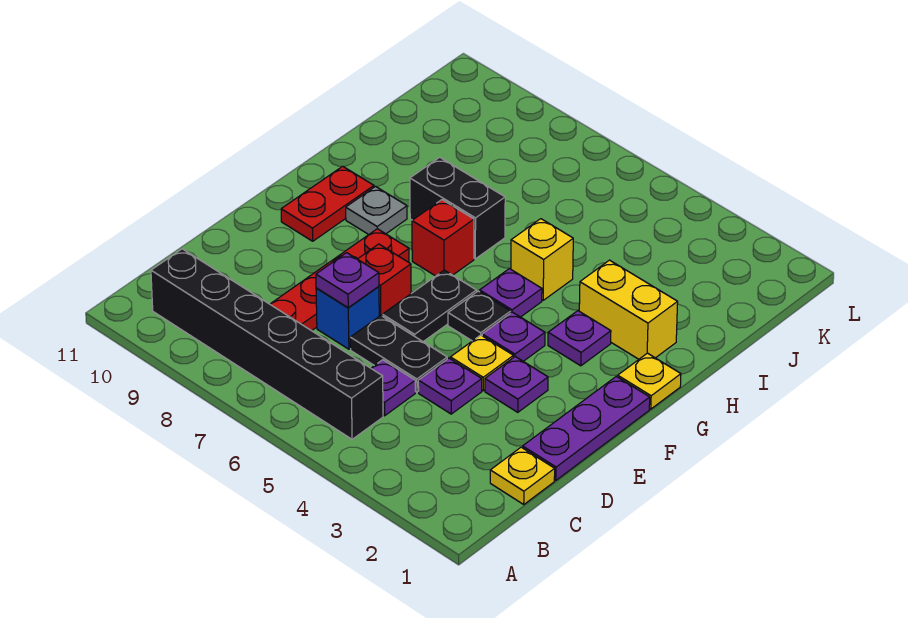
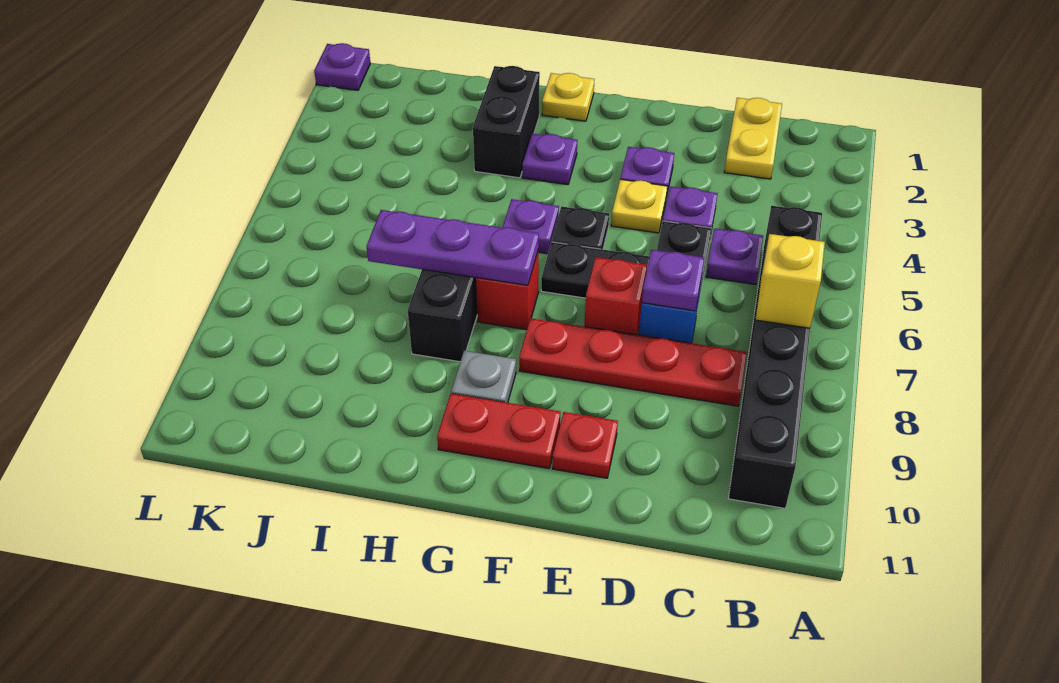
yellow 1x1 plate [490,447,555,504] -> yellow 1x2 plate [724,98,782,179]
purple 1x3 plate [523,376,650,480] -> purple 1x3 plate moved to [366,210,539,285]
none -> red 1x1 plate [552,412,618,478]
purple 1x1 plate [482,312,545,361] -> purple 1x1 plate moved to [314,43,370,90]
yellow 1x2 brick [579,260,678,359] -> black 1x2 brick [473,66,540,178]
yellow 1x1 brick [511,219,573,300] -> yellow 1x1 brick moved to [755,234,825,328]

